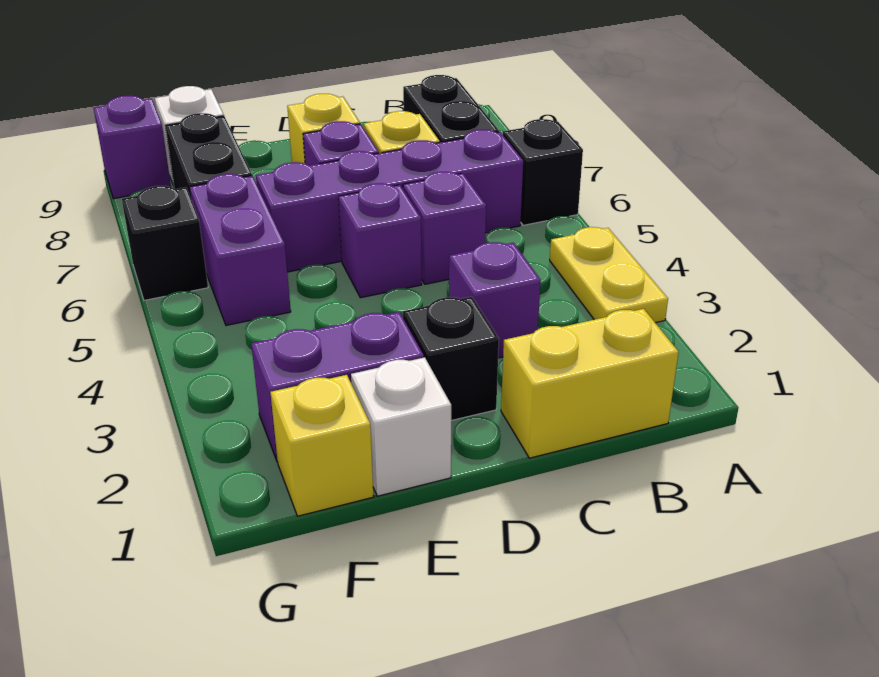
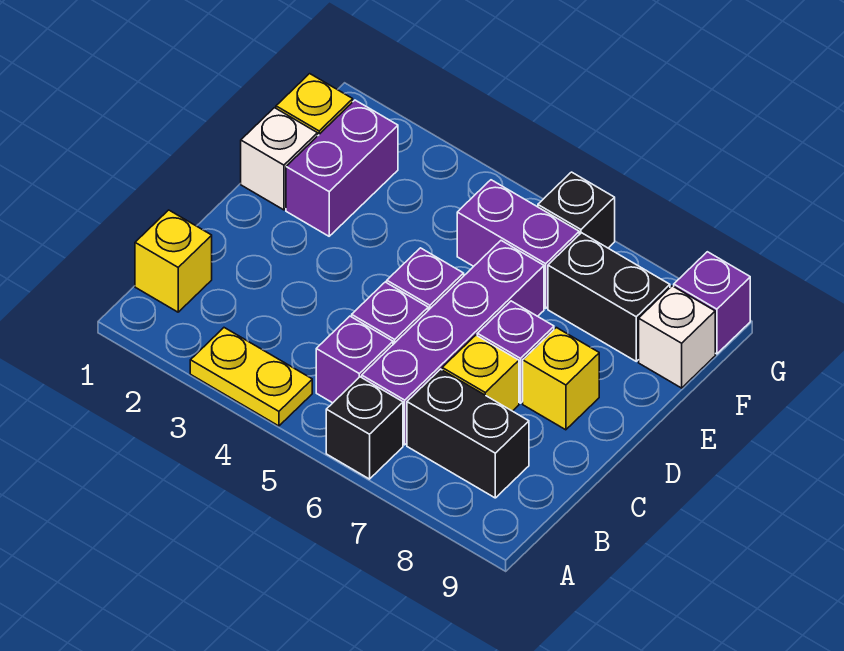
yellow 1x2 brick [501,309,679,458] -> yellow 1x1 brick [135,210,212,312]
purple 1x1 brick [449,242,541,358] -> purple 1x1 brick moved to [316,316,393,403]
black 1x1 brick [403,297,499,421] -> none

